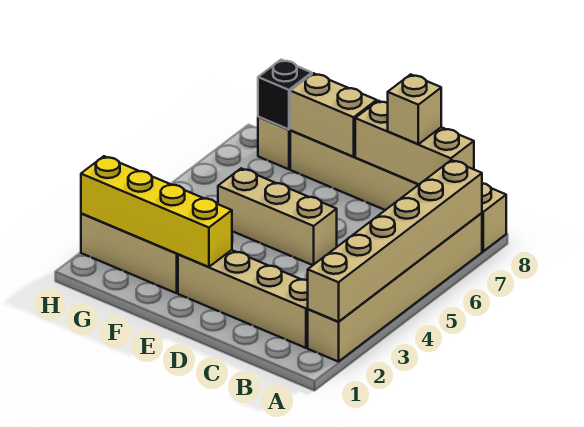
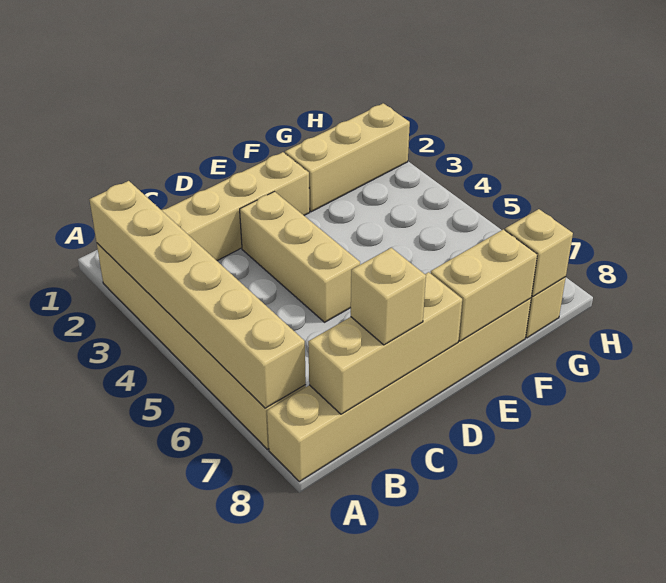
tan 1x3 brick [218,168,337,265] -> tan 1x3 brick turned to [240,192,360,322]
yellow 1x4 brick [81,156,232,267] -> none
black 1x1 brick [258,60,312,130] -> tan 1x1 brick [505,209,573,296]

